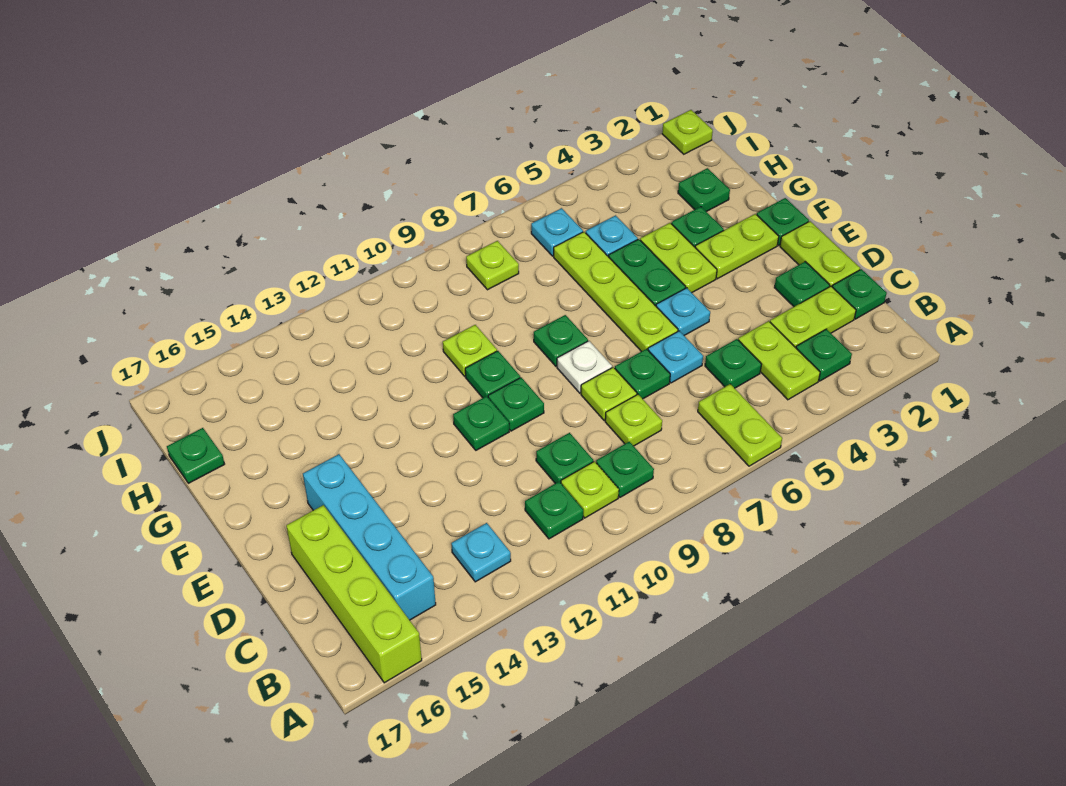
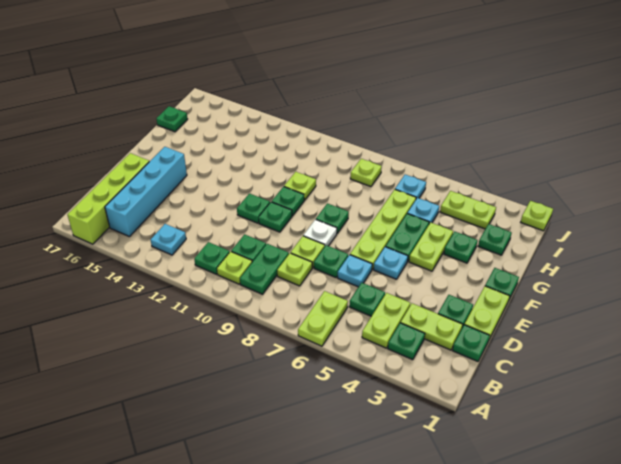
green 1x1 plate [596,442,654,497] -> green 1x2 plate [240,244,289,294]
lime 1x2 plate [695,214,779,279] -> lime 1x2 plate moved to [440,191,496,229]

